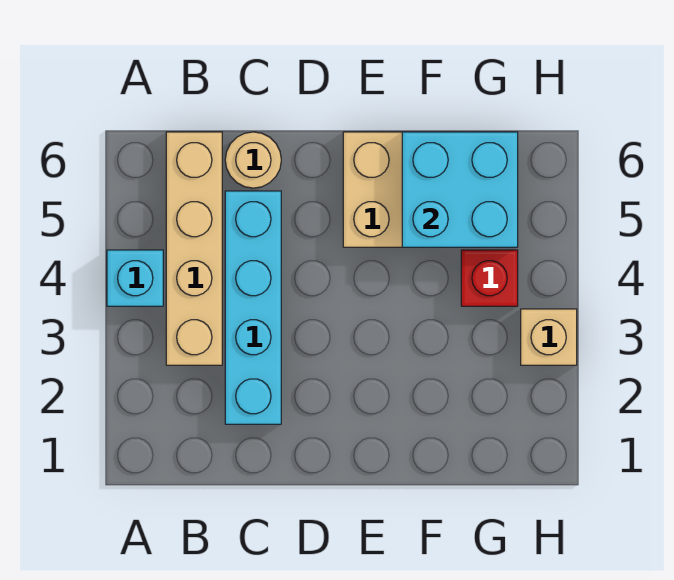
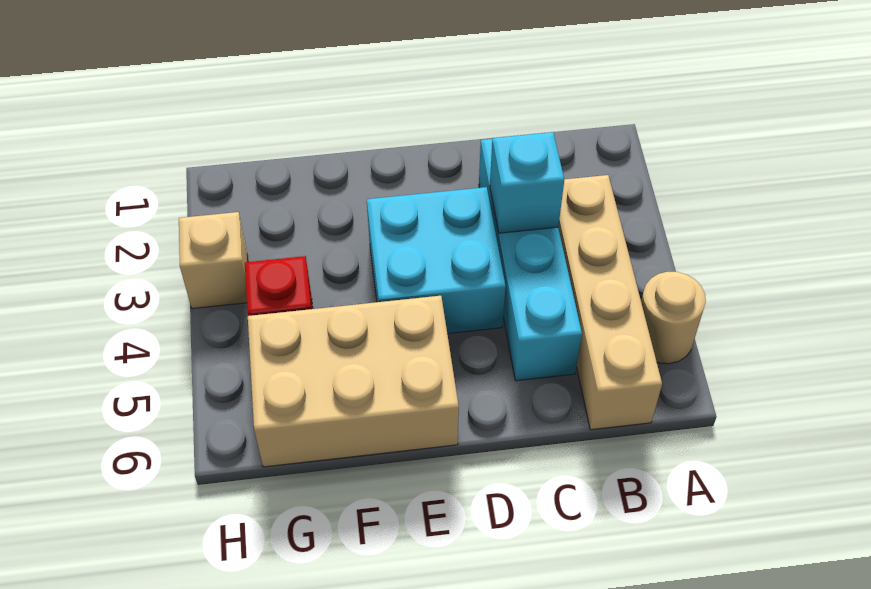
cyan 1x1 brick [107,250,163,306] -> cyan 1x1 brick moved to [490,132,564,233]
tan 1x1 round brick [225,132,281,188] -> tan 1x1 round brick moved to [641,272,706,364]
cyan 2x2 brick [402,132,518,247] -> cyan 2x2 brick moved to [367,187,506,334]

